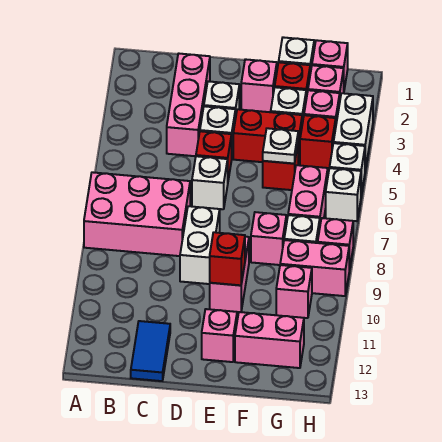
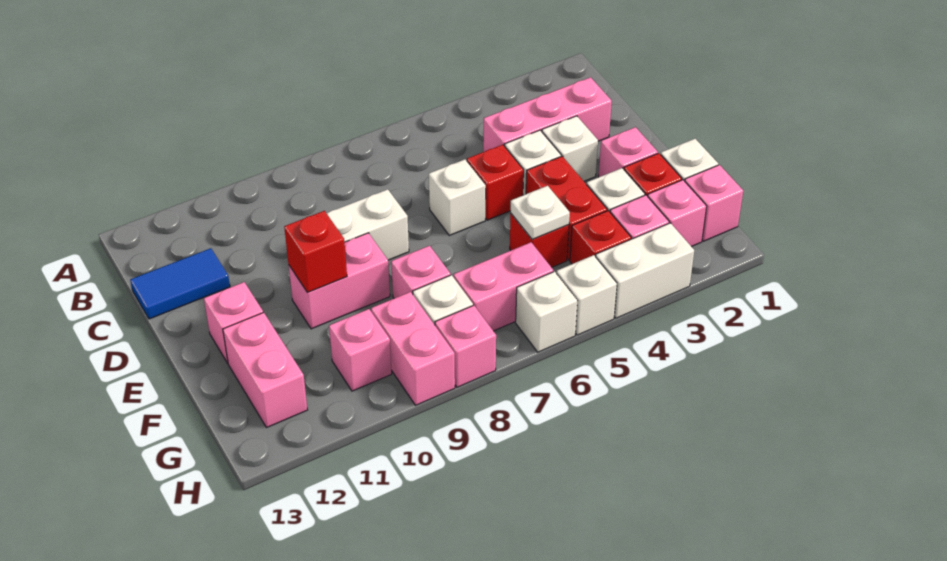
pink 2x3 brick [84,172,190,256] -> none

